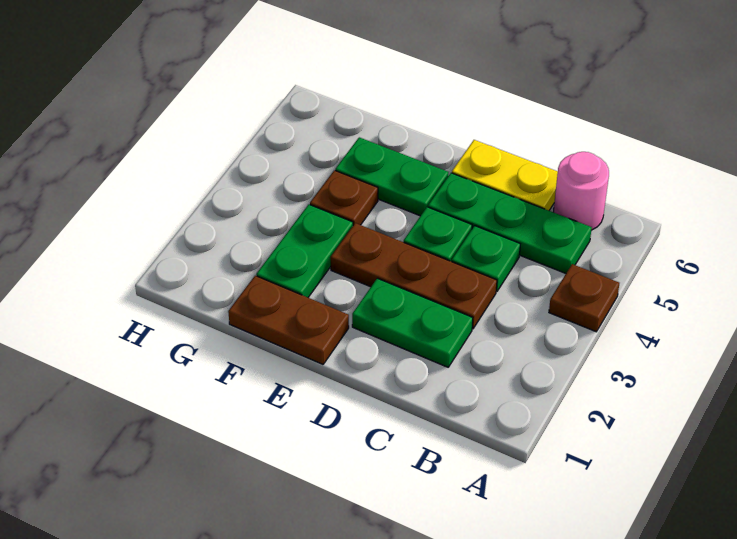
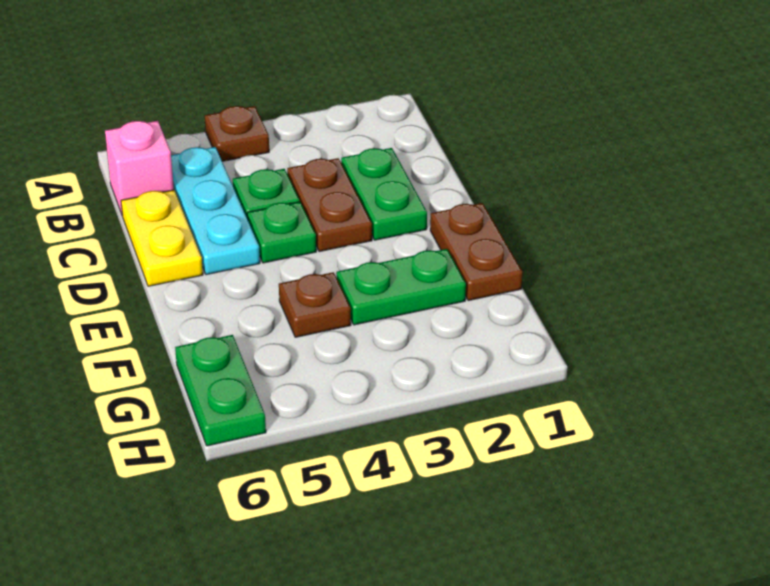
green 1x3 plate [428,173,592,273] -> cyan 1x3 plate [171,147,260,275]
pink 1x1 round brick [554,152,609,230] -> pink 1x1 brick [105,121,174,216]
brown 1x3 plate [331,223,497,329] -> brown 1x2 plate [287,158,372,252]
green 1x2 plate [335,137,449,216] -> green 1x2 plate moved to [175,335,266,446]

